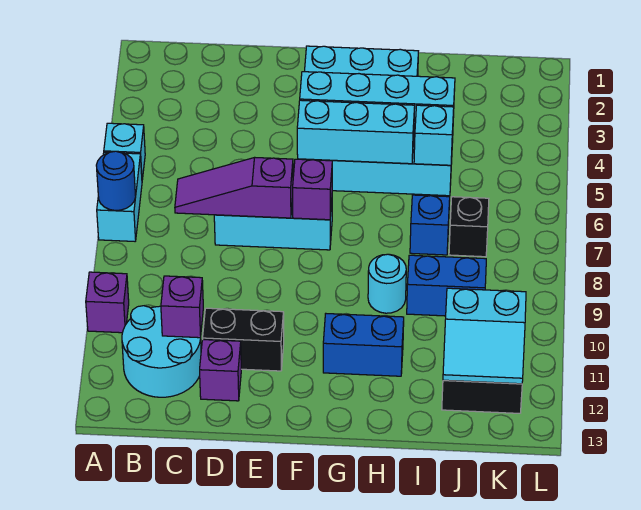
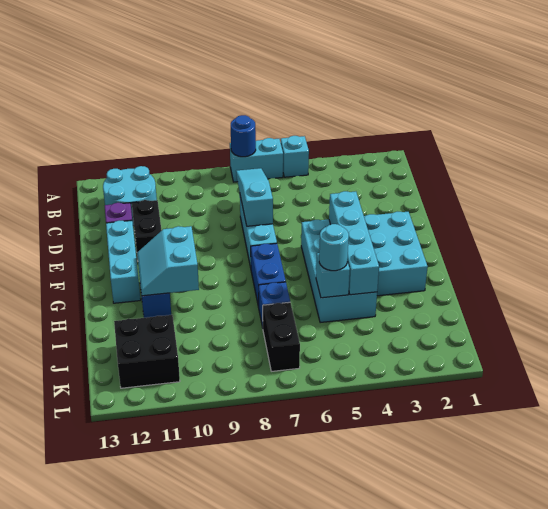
purple 1x1 brick [86,272,129,333] -> none
purple 1x3 slope [175,158,293,218] -> cyan 1x3 slope [236,168,273,226]
purple 1x1 brick [161,276,203,338] -> none
cyan 1x3 brick [297,100,415,164] -> cyan 1x3 brick moved to [106,221,141,303]
purple 1x1 brick [293,159,332,220] -> none
cyan 1x1 round brick [368,254,406,313] -> cyan 1x1 round brick moved to [319,224,349,271]
blue 1x2 brick [407,255,486,316] -> blue 1x2 brick moved to [251,243,286,307]
black 1x1 brick [449,197,489,257] -> black 1x2 brick [263,302,300,371]
cyan 2x2 slope [443,288,526,384] -> cyan 2x2 slope moved to [137,226,199,296]

